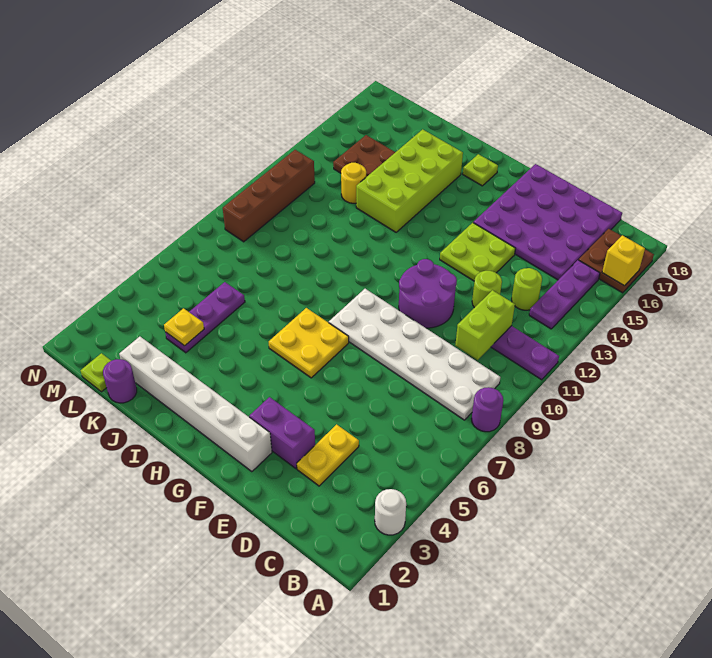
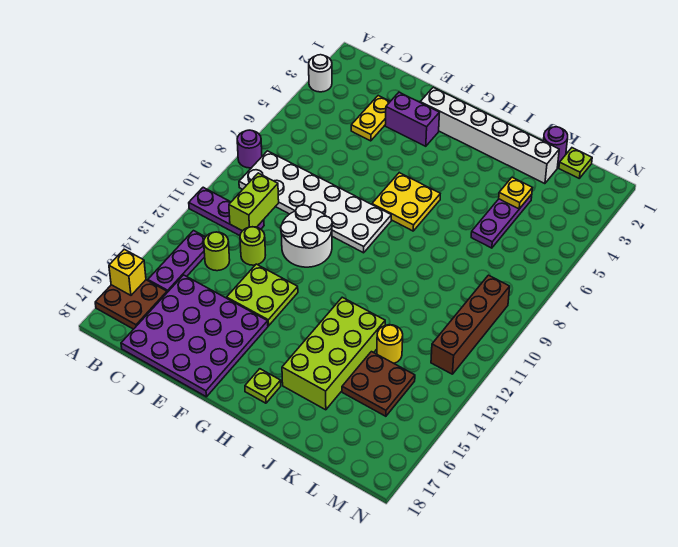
purple 2x2 round brick [399,259,457,328] -> white 2x2 round brick [281,205,332,267]

